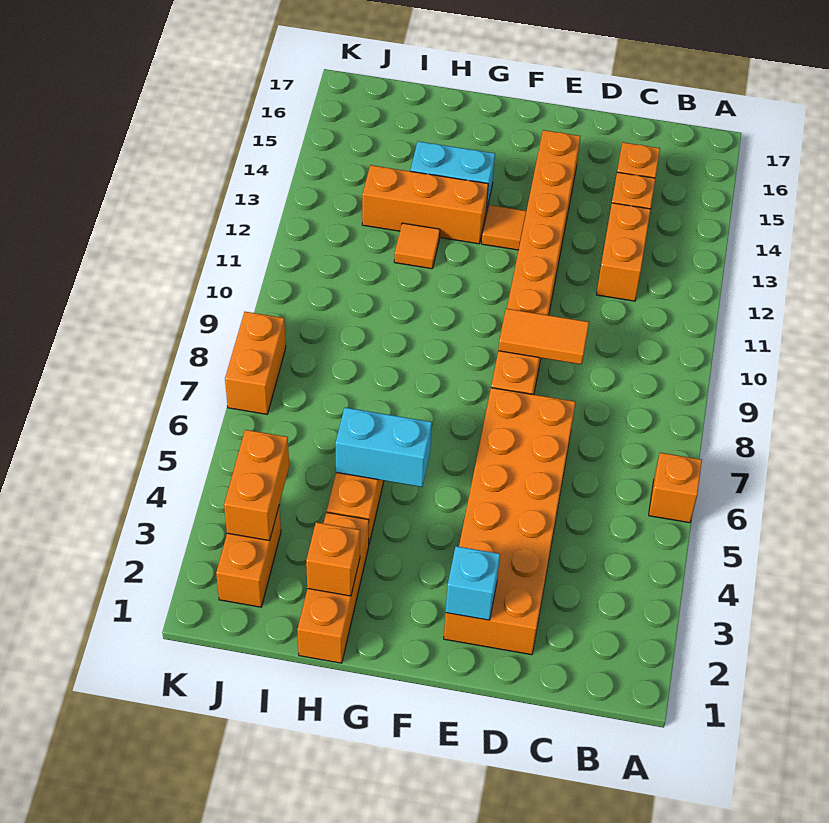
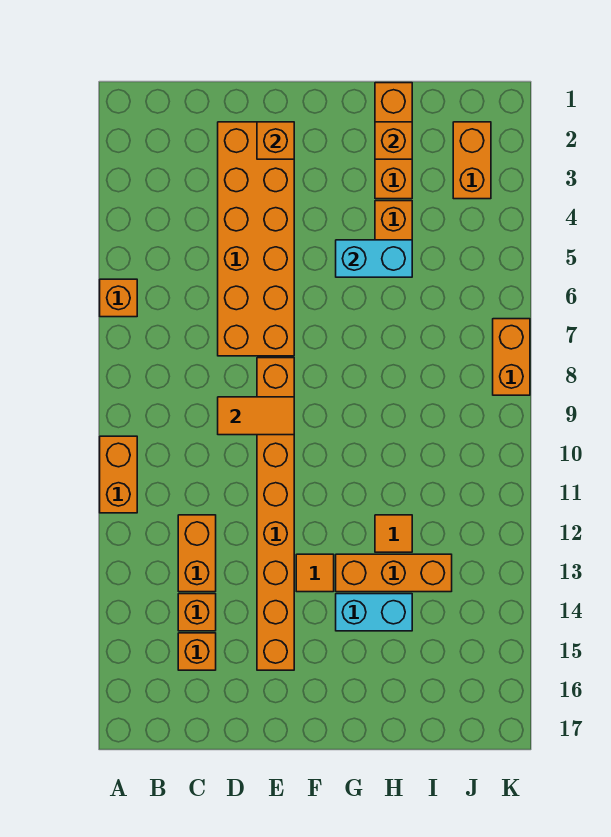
cyan 1x1 brick [446,546,500,620] -> orange 1x1 brick [257,122,294,159]
orange 1x2 brick [224,430,289,541] -> orange 1x2 brick moved to [100,436,137,513]

